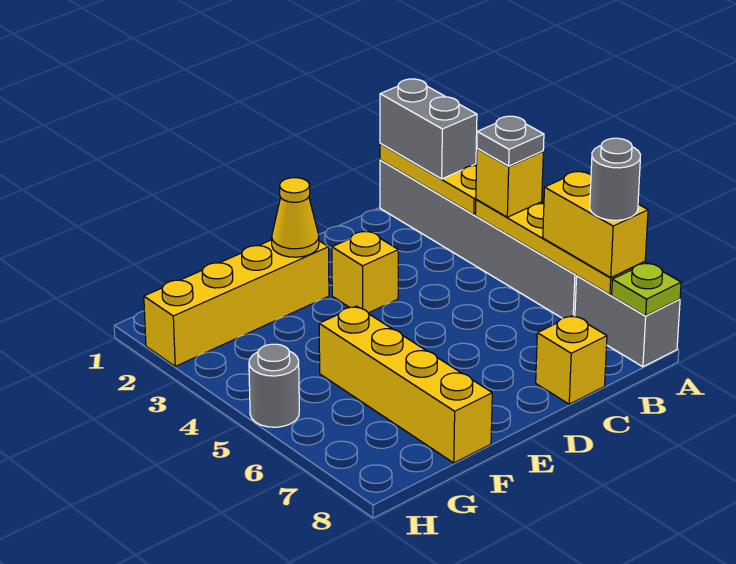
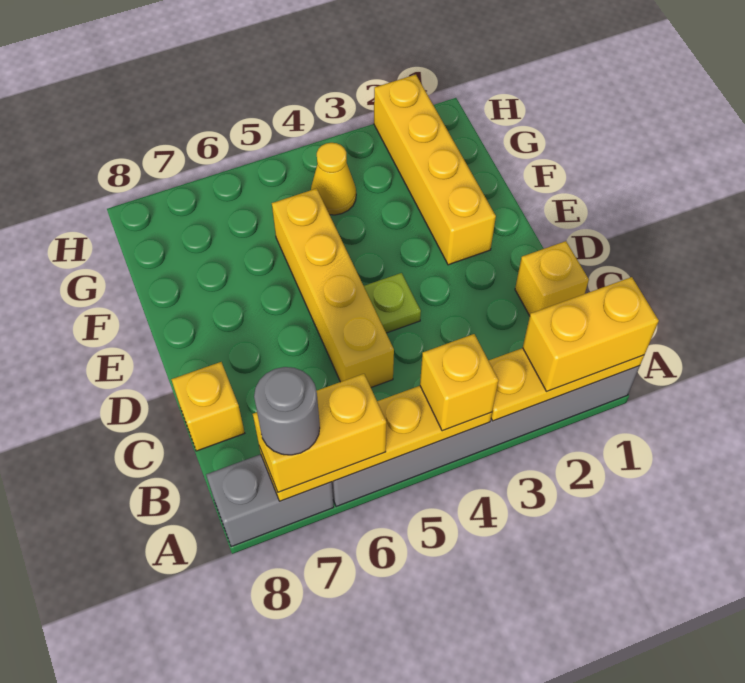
grey 1x2 brick [380,79,477,179] -> yellow 1x2 brick [523,277,659,391]
grey 1x1 plate [477,116,544,166] -> none
lime 1x1 plate [612,263,681,316] -> lime 1x1 plate moved to [364,273,421,333]
yellow 1x1 brick [332,231,398,313] -> yellow 1x1 brick moved to [515,241,589,316]
yellow 1x1 cone [272,178,319,257] -> yellow 1x1 cone moved to [311,143,356,215]
yellow 1x4 brick [319,306,492,463] -> yellow 1x4 brick turned to [272,188,394,387]
grey 1x1 round brick [249,344,299,427] -> none

